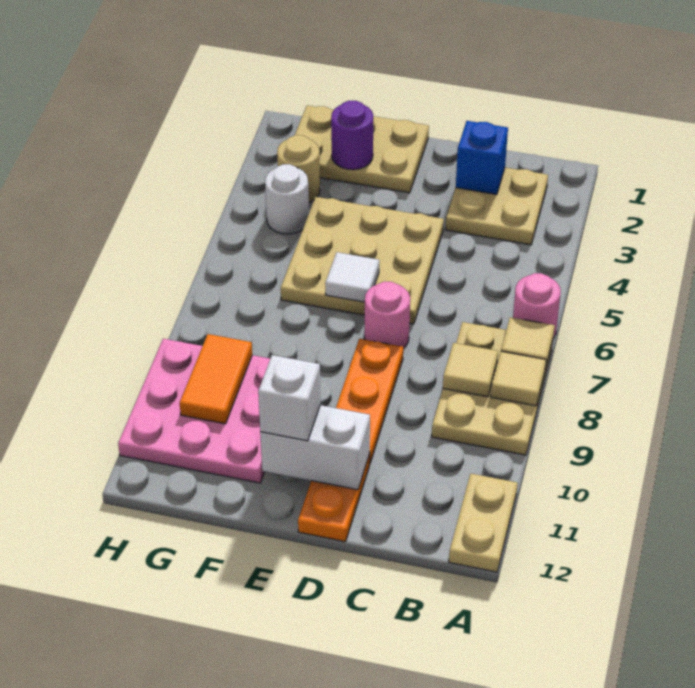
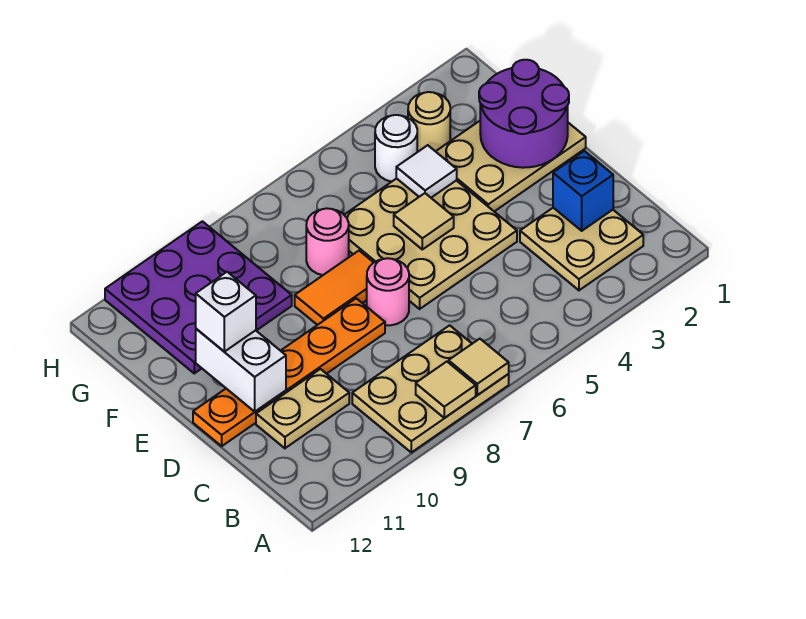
pink 1x1 round brick [513,273,561,338] -> pink 1x1 round brick moved to [306,208,349,275]
tan 1x2 plate [449,473,518,572] -> tan 1x2 plate moved to [256,369,349,448]
tan 1x1 tile [443,343,498,397] -> tan 1x1 tile moved to [394,193,454,249]
tan 2x3 plate [295,105,429,193] -> tan 2x3 plate turned to [436,121,586,212]
white 1x1 tile [325,252,379,302] -> white 1x1 tile moved to [396,145,457,198]
purple 1x1 round brick [331,101,373,170] -> purple 2x2 round brick [479,60,569,168]
pink 3x3 plate [118,339,270,483] -> purple 3x3 plate [105,221,292,373]
orange 1x2 tile [180,334,252,424] -> orange 1x2 tile moved to [295,251,374,325]

